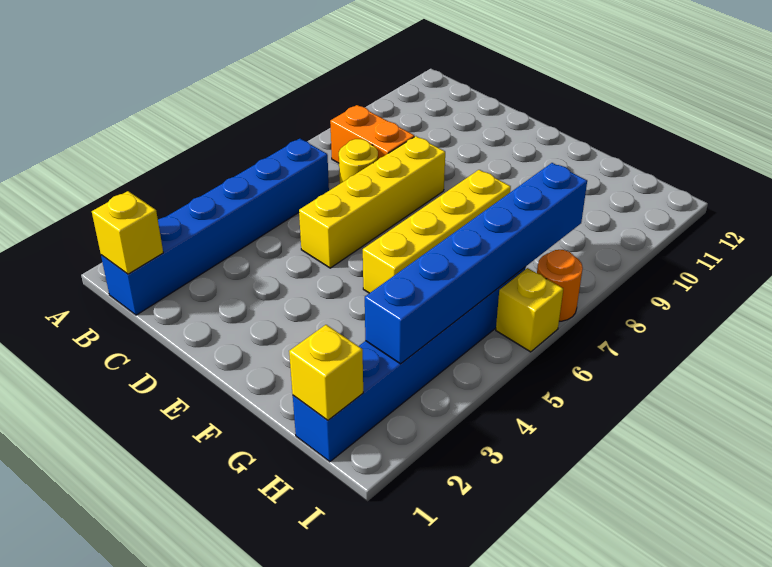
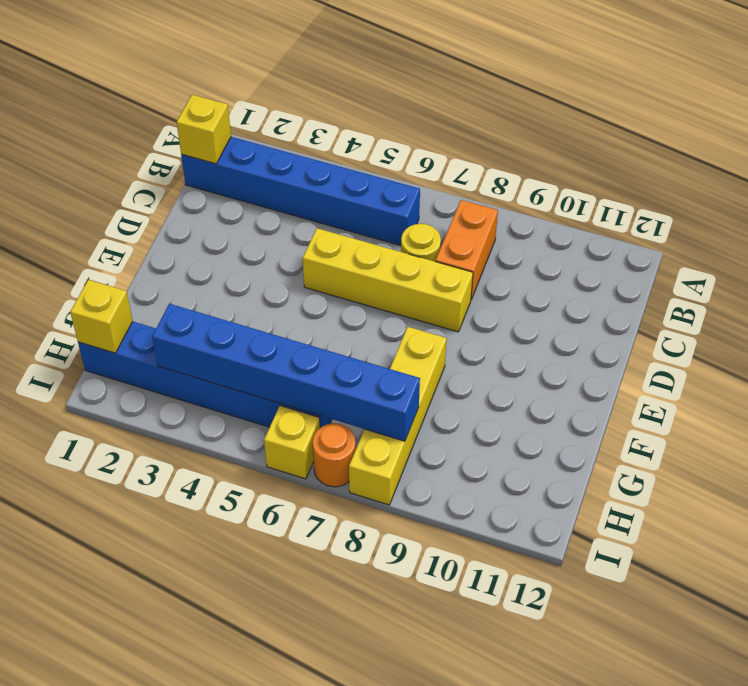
yellow 1x4 brick [363,170,511,293] -> yellow 1x4 brick turned to [349,327,447,505]

